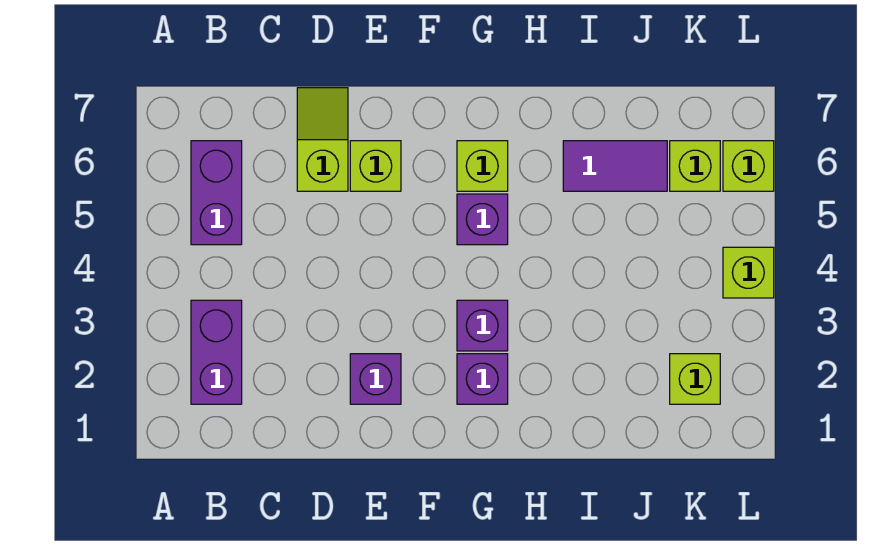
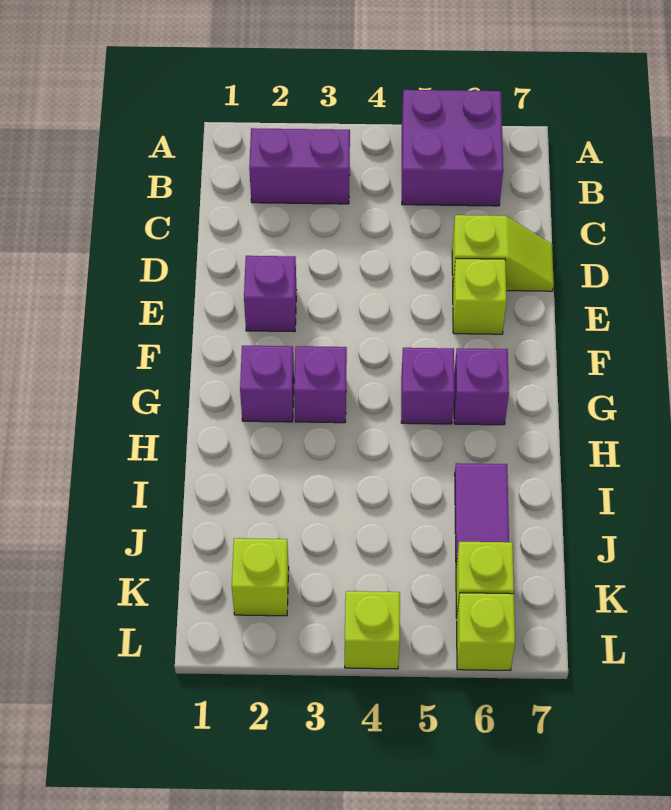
purple 1x2 brick [191,141,242,245] -> purple 2x2 brick [402,90,503,206]
lime 1x1 brick [457,141,508,191] -> purple 1x1 brick [454,348,509,425]

